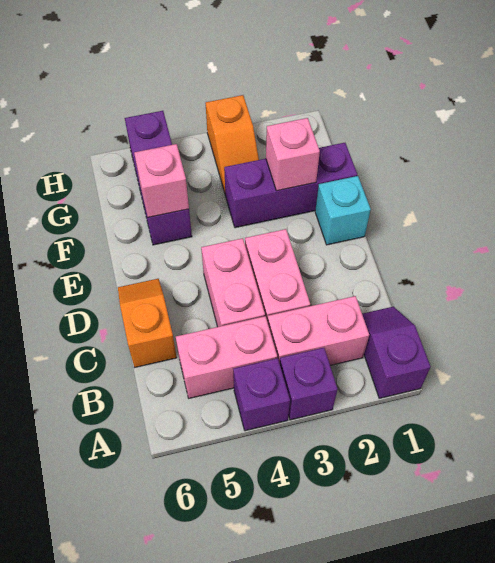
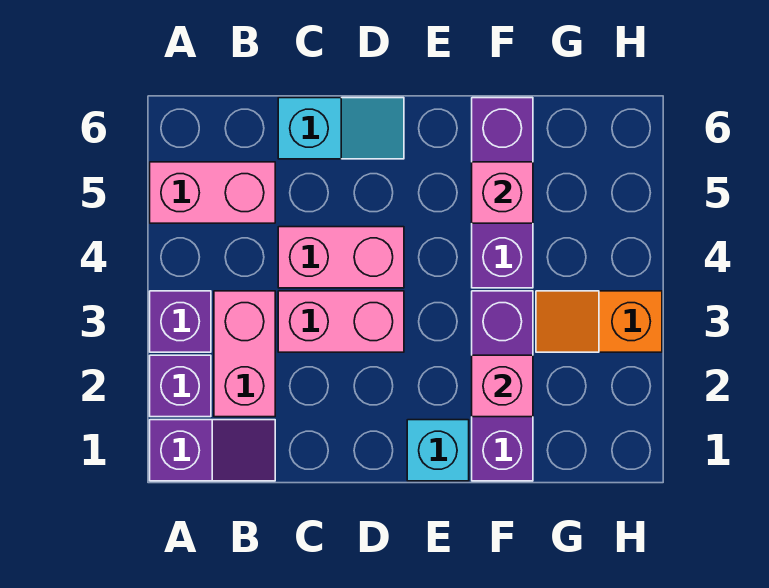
purple 1x1 brick [233,358,290,431] -> purple 1x1 brick moved to [150,355,211,417]
pink 1x2 brick [176,316,277,398] -> pink 1x2 brick turned to [150,162,275,223]
orange 1x2 slope [118,279,177,367] -> cyan 1x2 slope [278,98,404,159]
purple 1x3 brick [125,111,192,245] -> purple 1x3 brick turned to [472,98,533,288]

